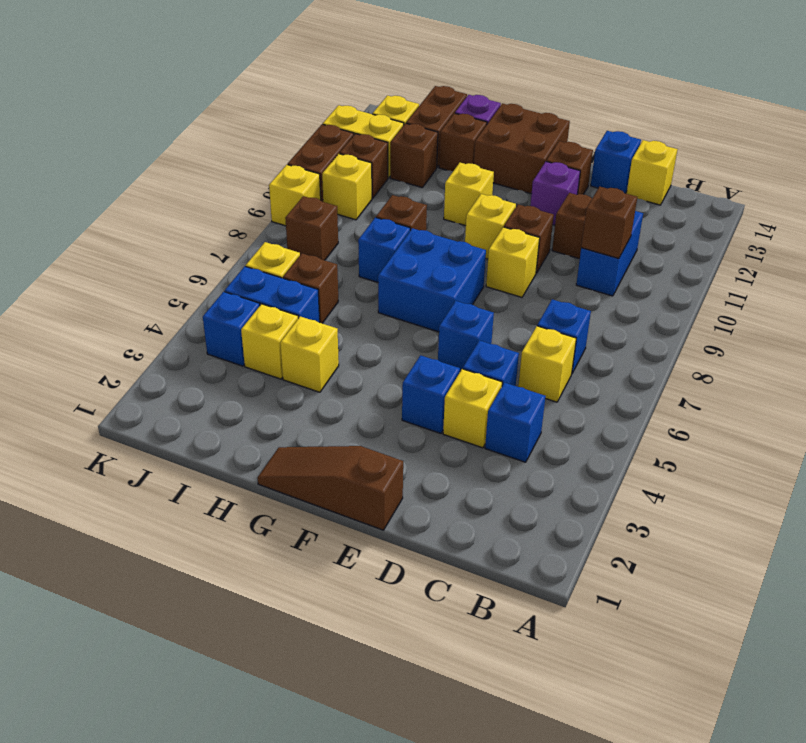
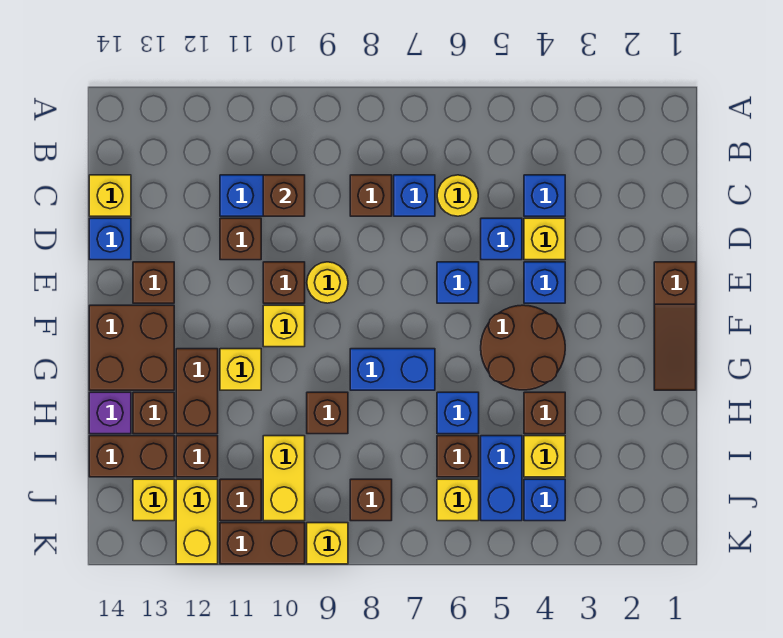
yellow 1x1 brick [518,326,576,402] -> yellow 1x1 round brick [437,175,478,216]
none -> brown 1x1 brick [350,175,392,216]
yellow 1x1 brick [486,227,540,297] -> yellow 1x1 round brick [307,262,348,303]
purple 1x1 brick [530,162,580,225] -> none
none -> brown 2x2 round brick [481,305,565,390]
blue 2x2 brick [378,228,486,332] -> blue 1x2 brick [350,349,435,390]
none -> brown 1x2 brick [176,349,218,434]
yellow 1x1 brick [280,316,339,392] -> brown 1x1 brick [524,392,565,434]
blue 1x1 brick [358,217,410,282] -> blue 1x1 brick moved to [437,392,479,434]
yellow 1x1 brick [322,154,372,220] -> yellow 1x2 brick [263,436,305,521]

